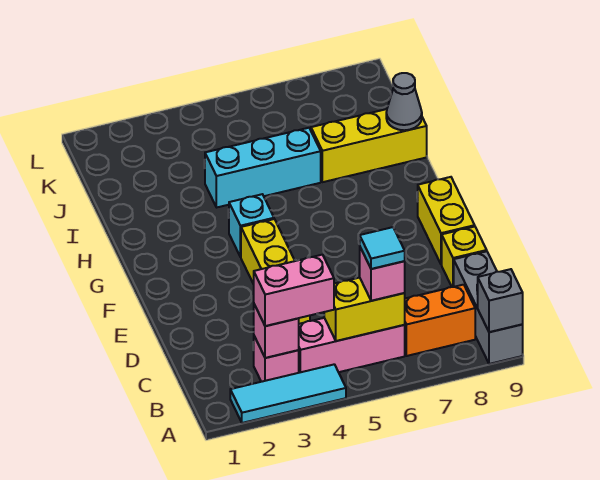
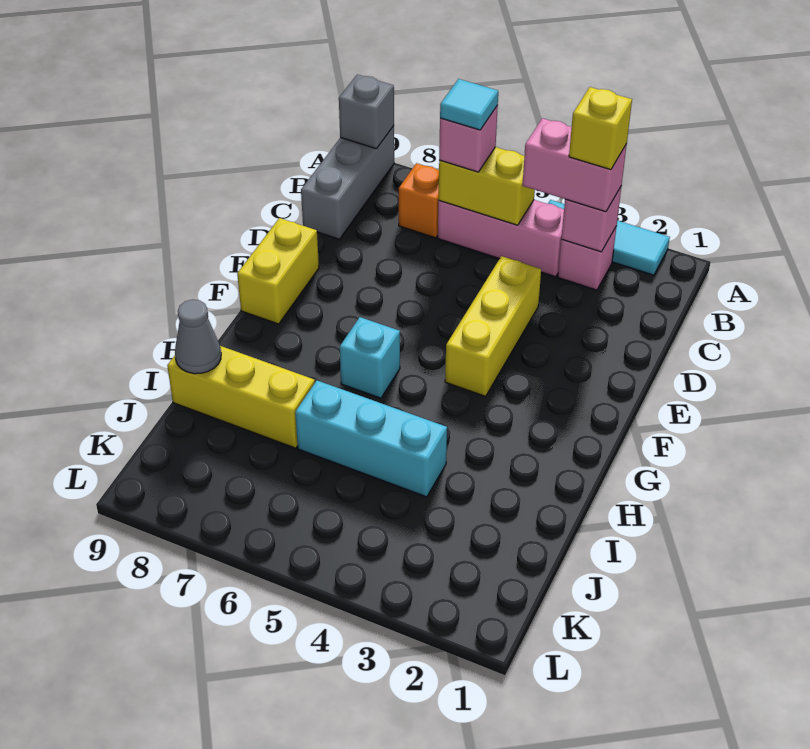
orange 1x2 brick [405,285,475,356] -> orange 1x1 brick [399,163,439,238]
yellow 1x1 brick [442,227,487,287] -> yellow 1x1 brick moved to [569,87,632,170]
cyan 1x1 brick [229,194,274,257] -> cyan 1x1 brick moved to [340,317,400,398]

